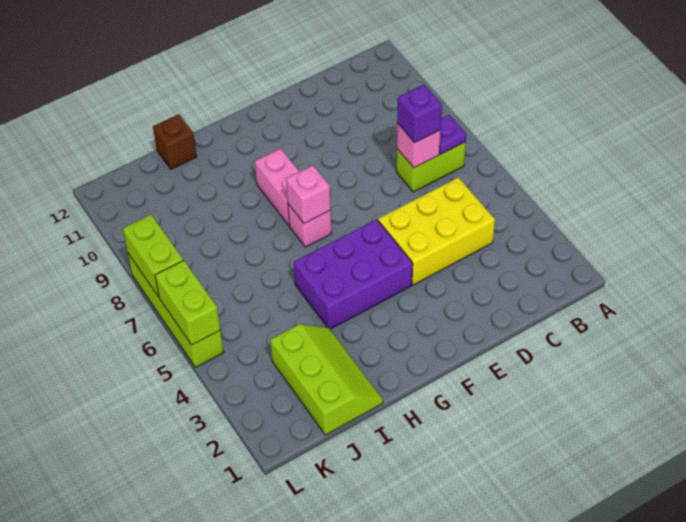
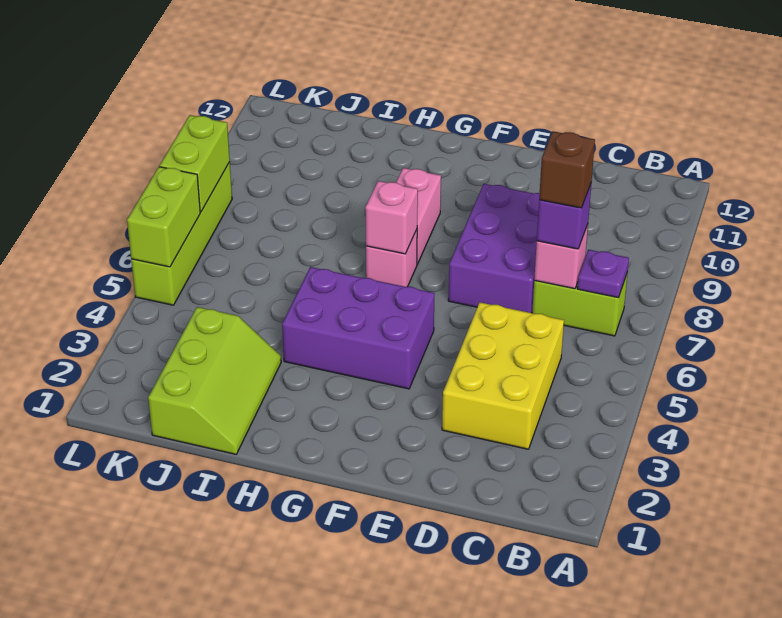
yellow 2x3 brick [378,177,495,285] -> yellow 2x3 brick turned to [442,302,564,449]
none -> purple 2x3 brick [448,184,540,313]
brown 1x1 brick [153,114,197,169] -> brown 1x1 brick moved to [539,131,595,208]

